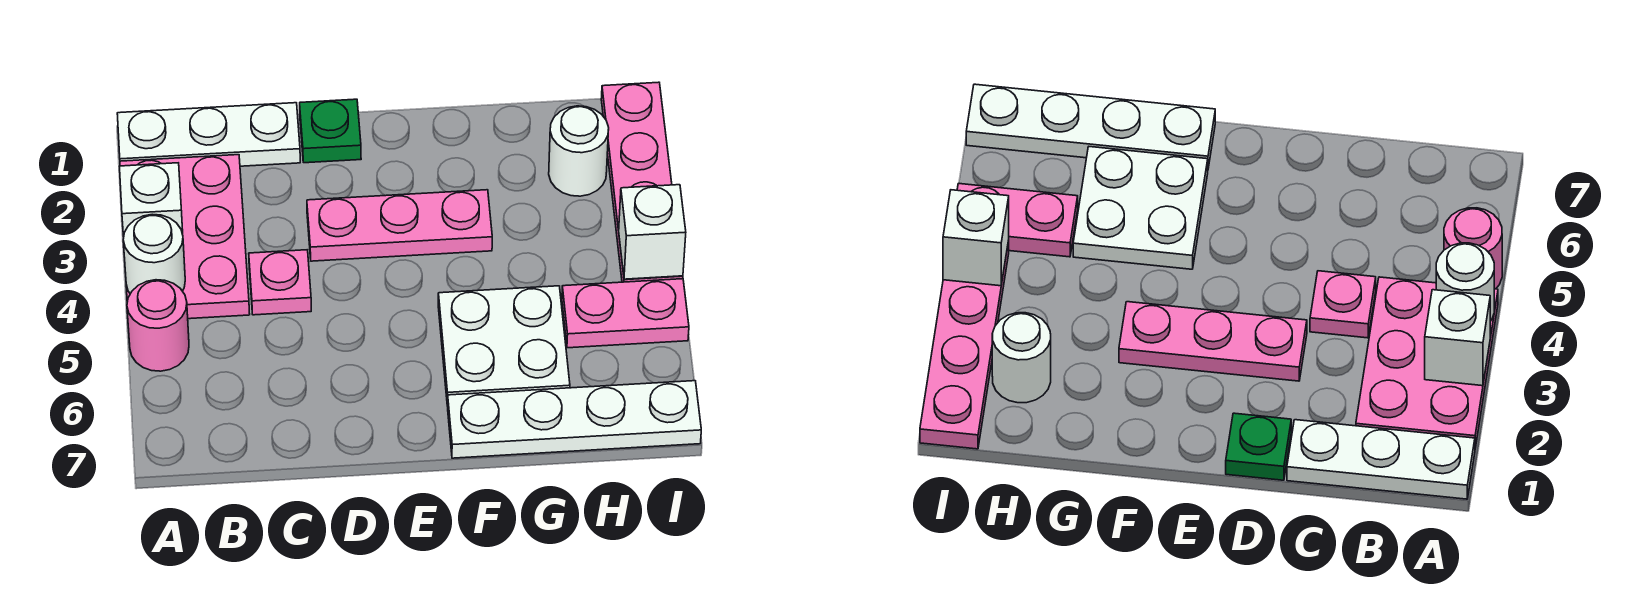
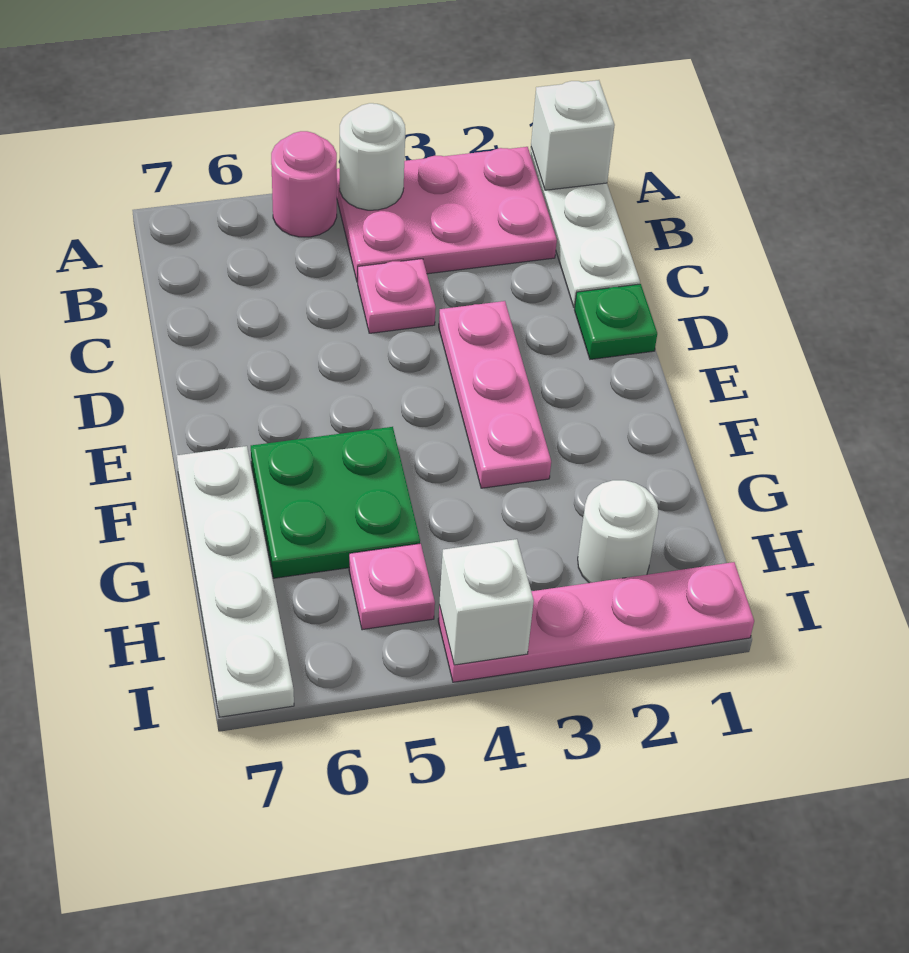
white 1x1 brick [120,163,183,237] -> white 1x1 brick moved to [531,80,615,190]
white 2x2 plate [438,286,570,406] -> green 2x2 plate [251,427,420,578]
pink 1x2 plate [562,279,689,348] -> pink 1x1 plate [349,543,435,630]

